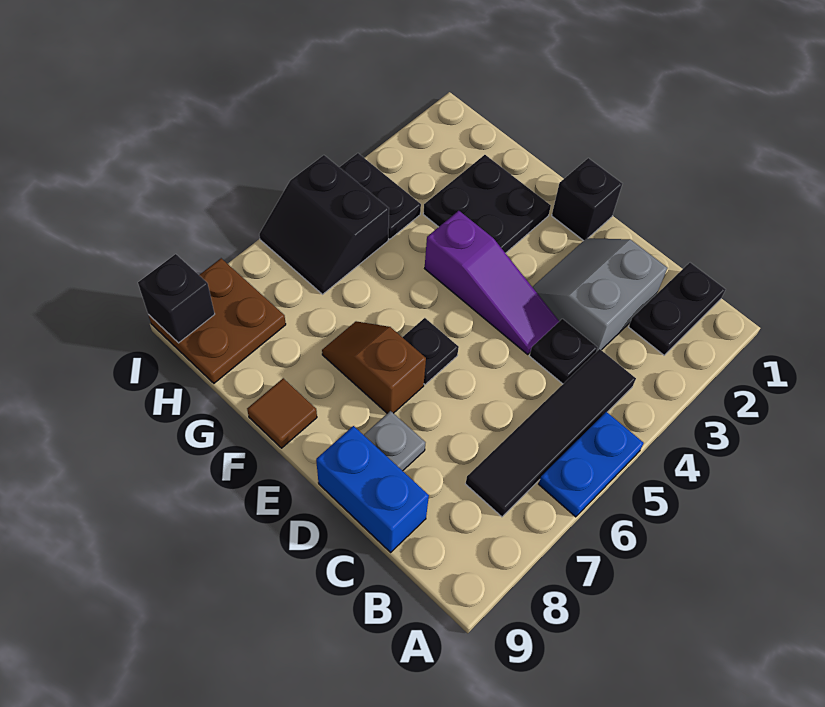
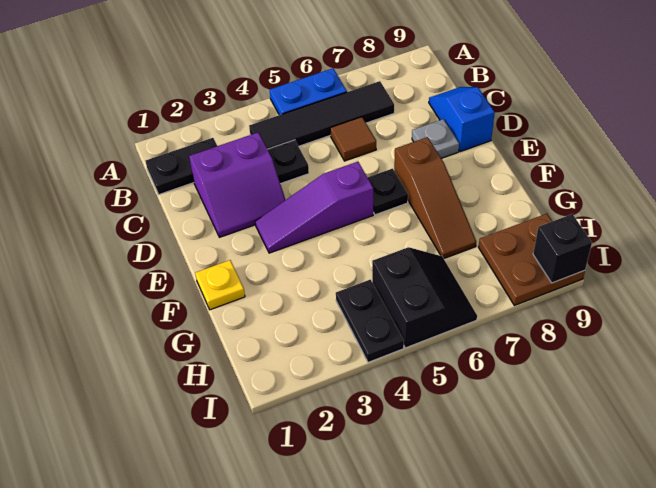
grey 2x2 slope [533,238,667,352] -> purple 2x2 slope [189,132,285,237]
blue 1x2 brick [316,426,429,552] -> blue 1x2 slope [429,87,495,152]
purple 1x3 slope [425,211,559,355] -> purple 1x3 slope turned to [255,162,373,253]
black 1x1 brick [552,158,622,241] -> none
brown 1x2 slope [322,321,426,413] -> brown 1x3 slope [394,137,476,258]
none -> yellow 1x1 plate [195,260,245,310]
black 2x2 plate [423,155,551,253] -> none
brown 1x1 tile [247,378,317,448] -> brown 1x1 tile moved to [330,117,376,161]

